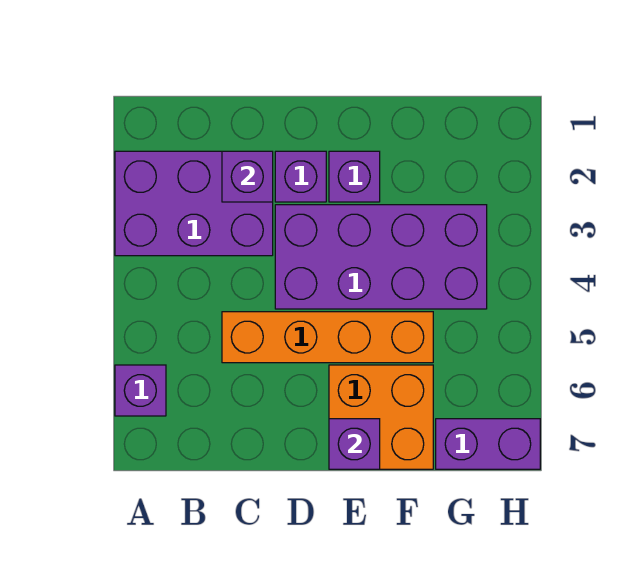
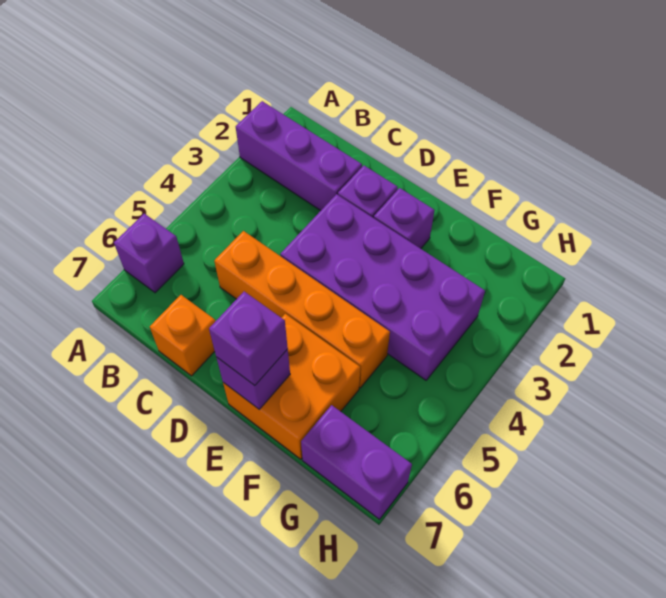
purple 2x3 brick [115,151,273,256] -> purple 1x3 brick [236,101,362,211]
purple 1x1 brick [222,151,273,202] -> purple 1x1 brick moved to [209,292,288,385]
none -> orange 1x1 brick [150,295,215,376]

